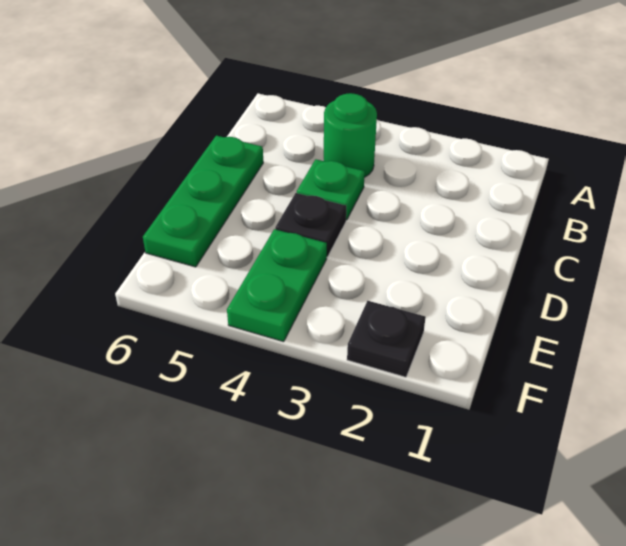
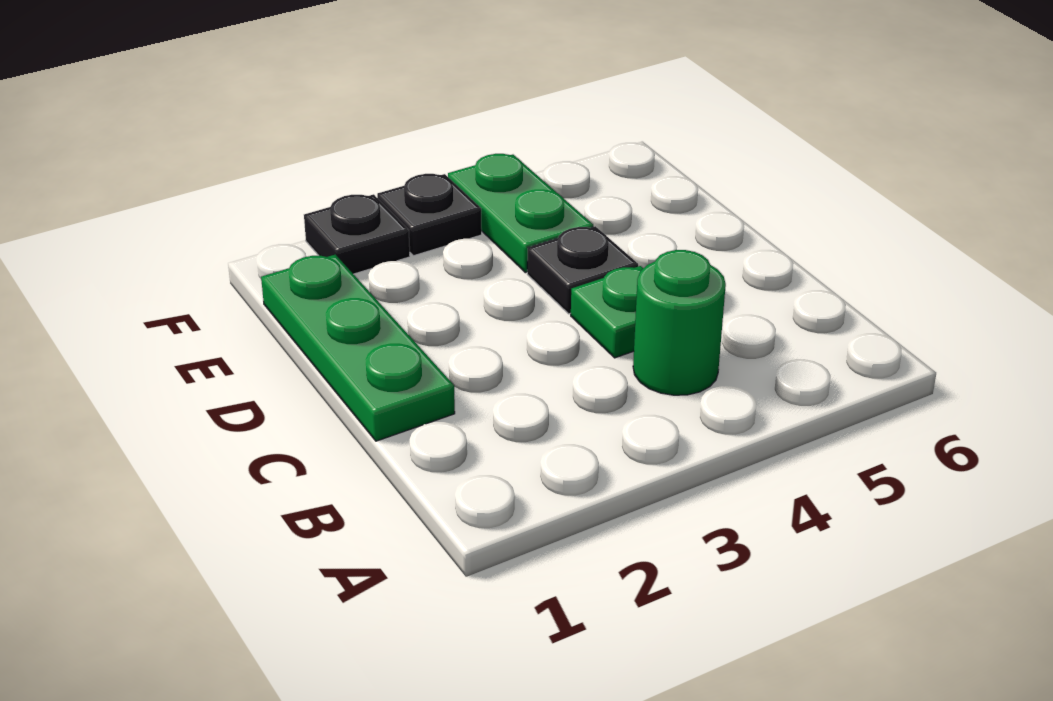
green 1x3 plate [143,136,263,267] -> green 1x3 plate moved to [261,254,455,441]
none -> black 1x1 plate [377,174,482,256]

